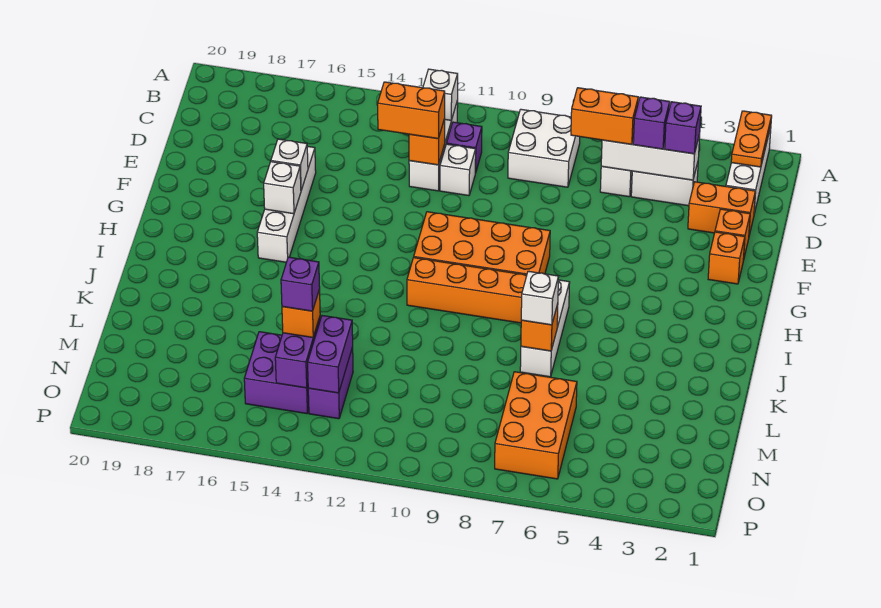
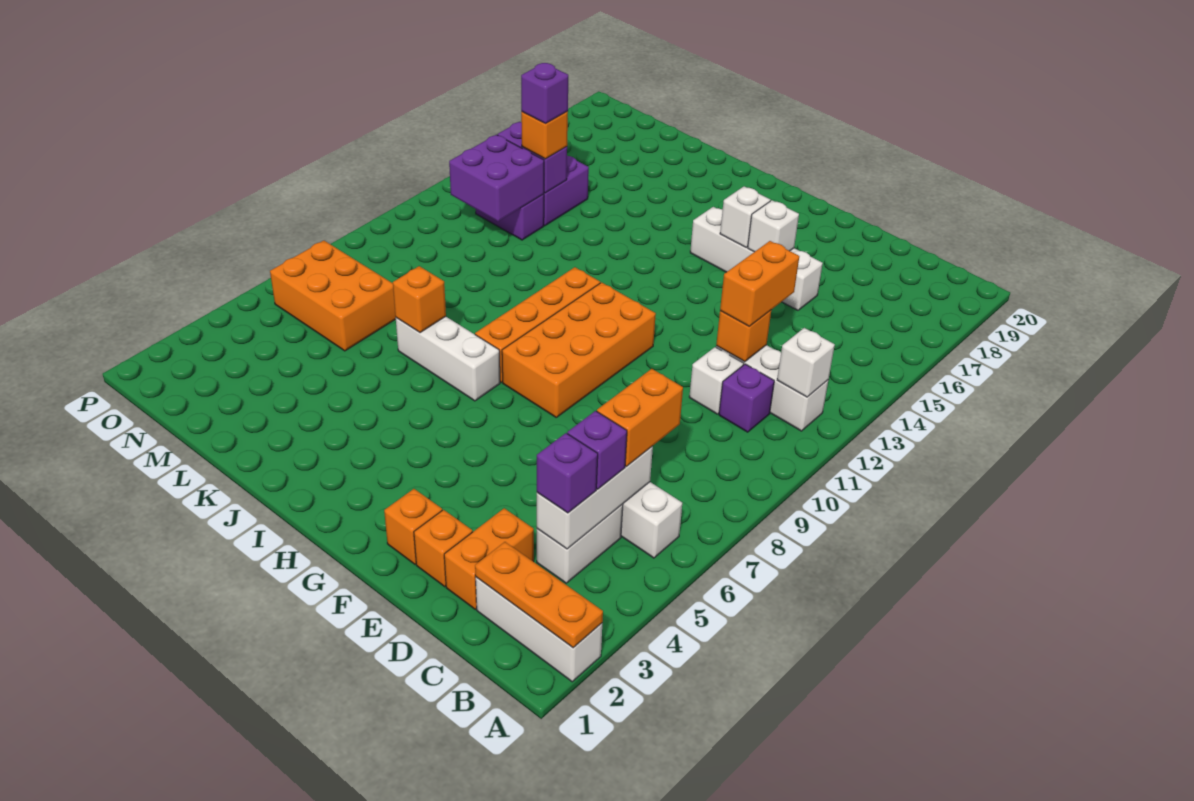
orange 1x2 plate [731,111,772,167] -> orange 1x3 plate [475,542,603,648]
white 2x2 brick [508,109,580,187] -> none
white 1x1 brick [521,271,559,325] -> none
purple 1x2 brick [308,315,353,393] -> purple 2x2 brick [449,135,544,221]

